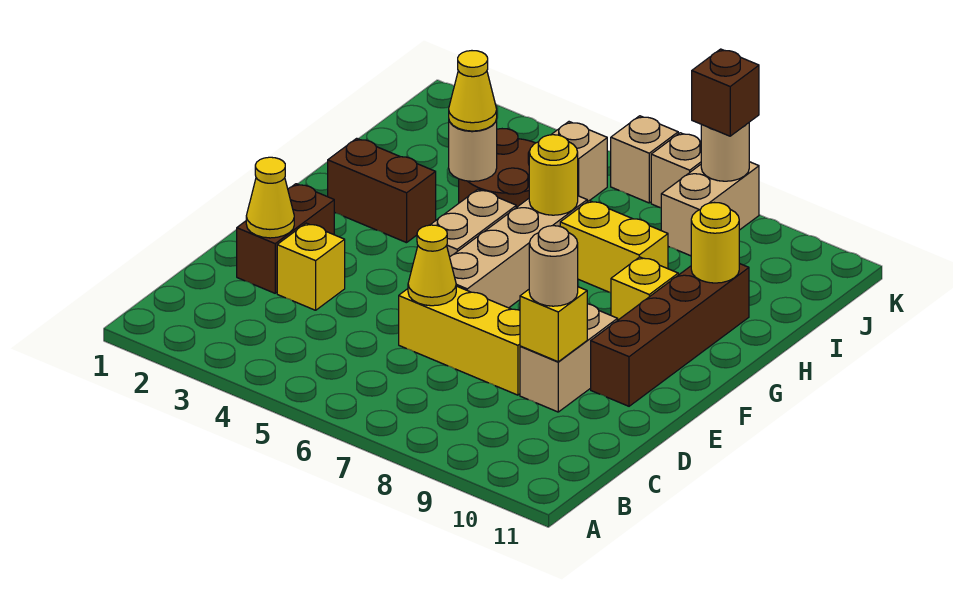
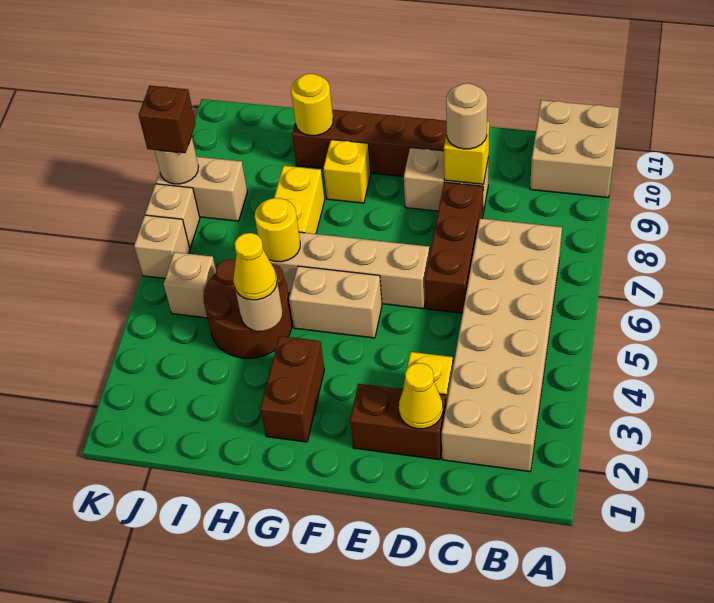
none -> tan 2x2 brick [530,100,619,198]
none -> tan 2x6 brick [442,218,562,472]
yellow 1x3 brick [399,286,520,395] -> brown 1x3 brick [425,182,483,313]
yellow 1x1 cone [408,225,456,306] -> none

